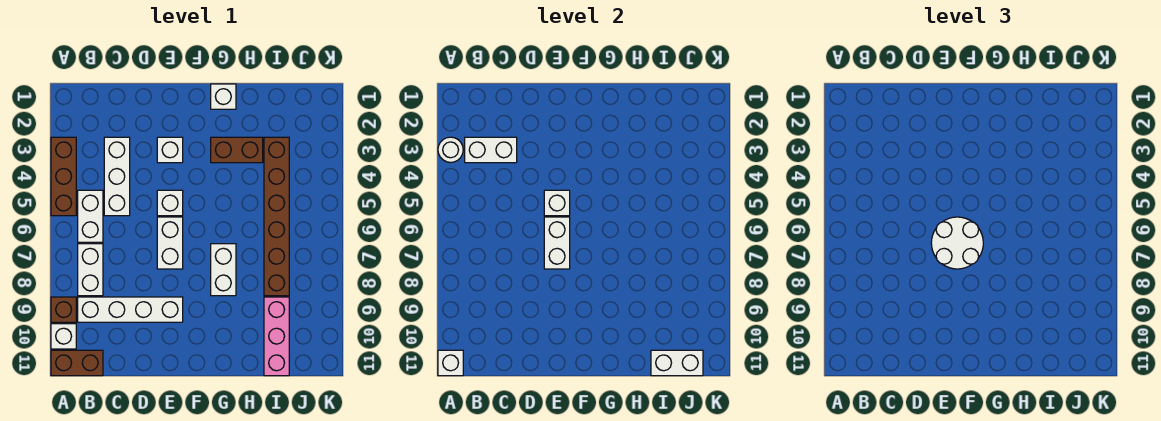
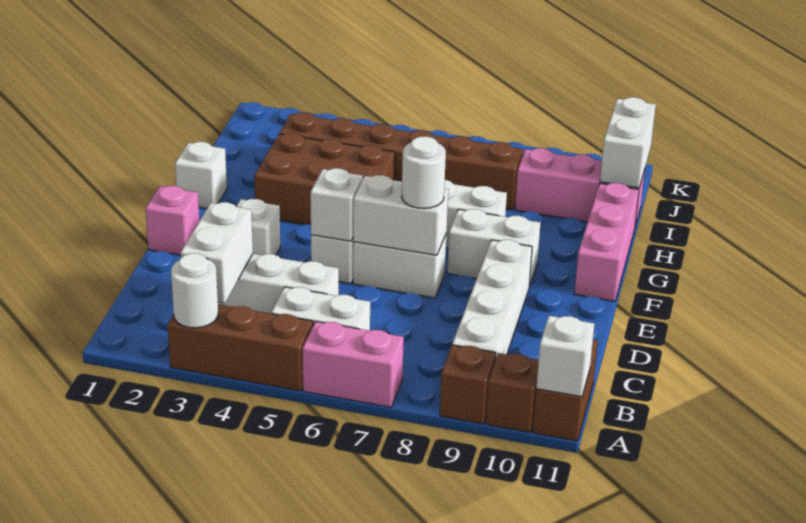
none -> pink 1x2 brick [302,321,404,407]
white 1x1 brick [51,324,76,349] -> brown 1x1 brick [486,353,539,432]
white 1x2 brick [78,244,103,296] -> white 1x2 brick moved to [447,209,541,287]
none -> pink 1x1 brick [145,186,200,255]
white 2x2 round brick [931,217,983,269] -> white 1x1 round brick [402,136,446,209]
none -> pink 1x3 brick [574,183,639,301]
brown 1x2 brick [211,137,263,163] -> brown 2x3 brick [254,133,395,225]

